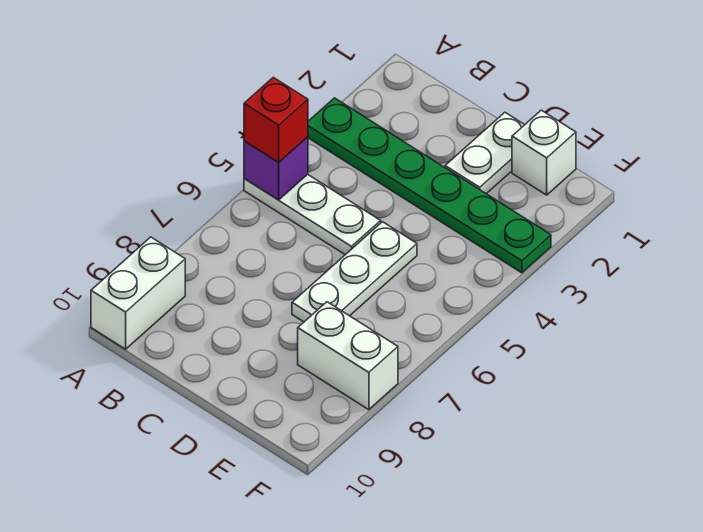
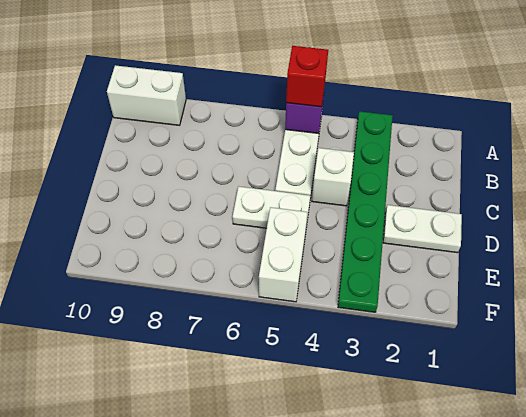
white 1x3 plate [292,222,417,322] -> white 1x2 plate [233,187,311,228]
white 1x1 brick [512,110,576,195] -> white 1x1 brick moved to [312,148,354,206]
white 1x2 brick [298,302,398,410] -> white 1x2 brick moved to [259,207,308,302]

